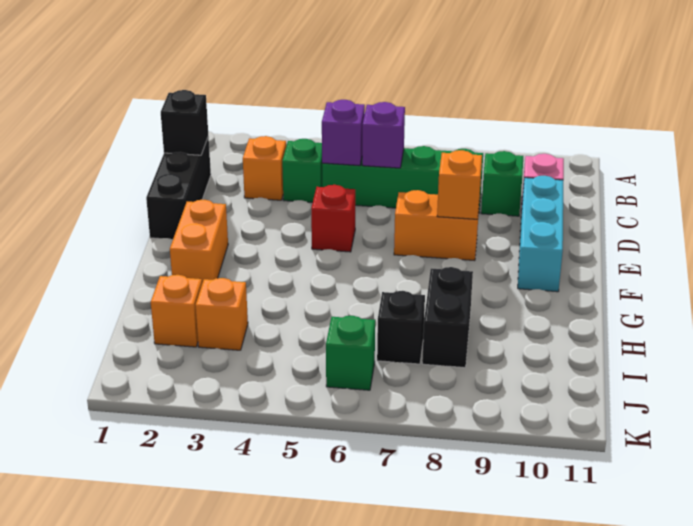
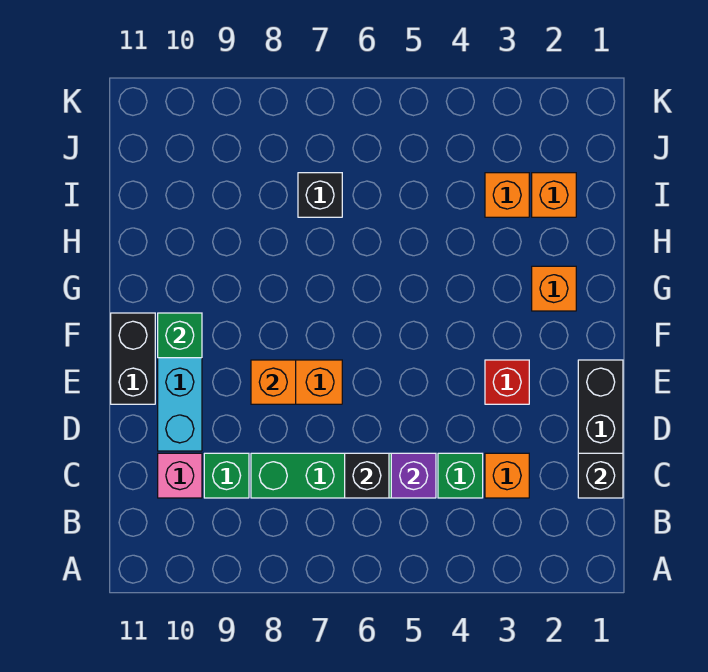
purple 1x1 brick [362,102,405,168] -> black 1x1 brick [345,453,389,498]
red 1x1 brick [311,185,355,252] -> red 1x1 brick moved to [485,360,529,404]
orange 1x2 brick [170,200,228,283] -> orange 1x1 brick [532,266,576,311]
black 1x2 brick [422,267,473,368] -> black 1x2 brick moved to [111,313,155,404]
green 1x1 brick [326,316,375,390] -> green 1x1 brick moved to [158,313,202,358]

